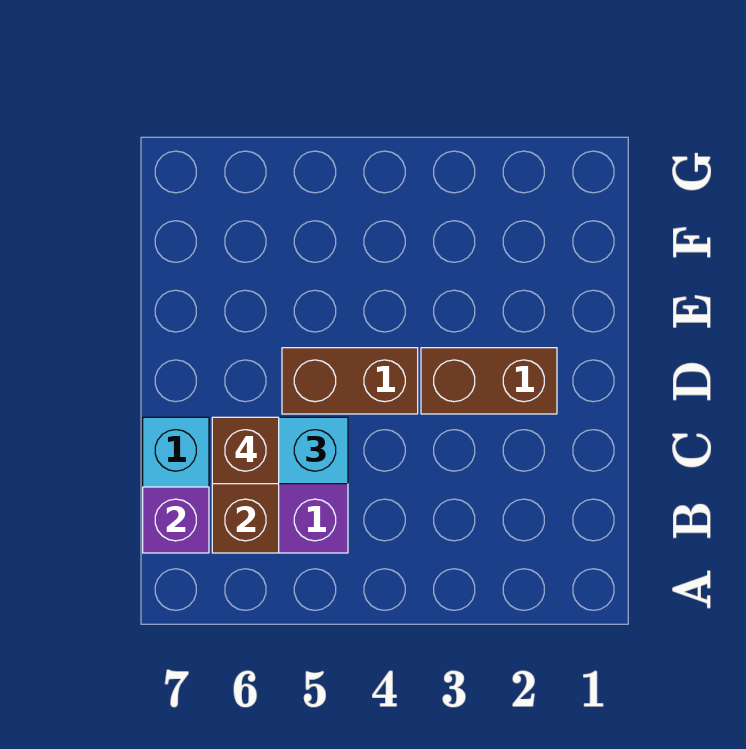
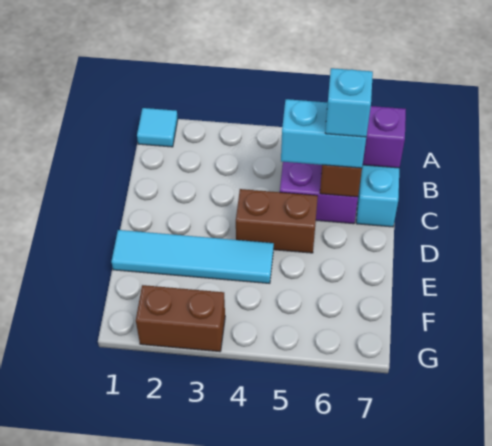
none -> cyan 1x1 tile [137,108,178,147]
brown 1x1 brick [212,417,279,484] -> cyan 1x1 brick [325,68,373,137]
brown 1x2 brick [421,348,557,414] -> brown 1x2 brick moved to [136,285,225,352]
none -> cyan 1x4 tile [111,230,274,283]

